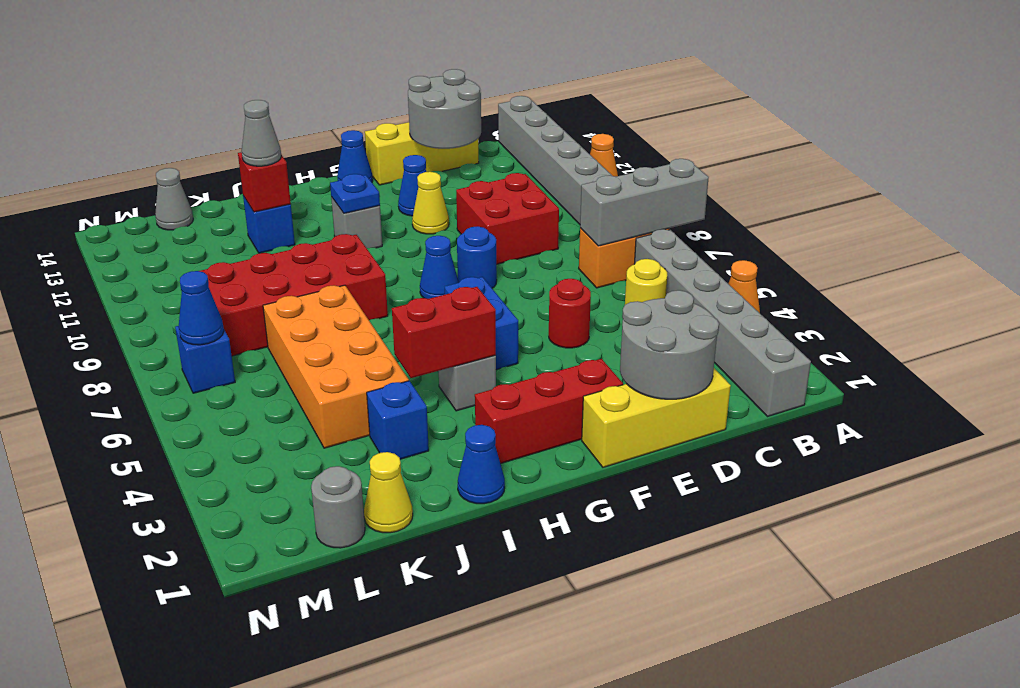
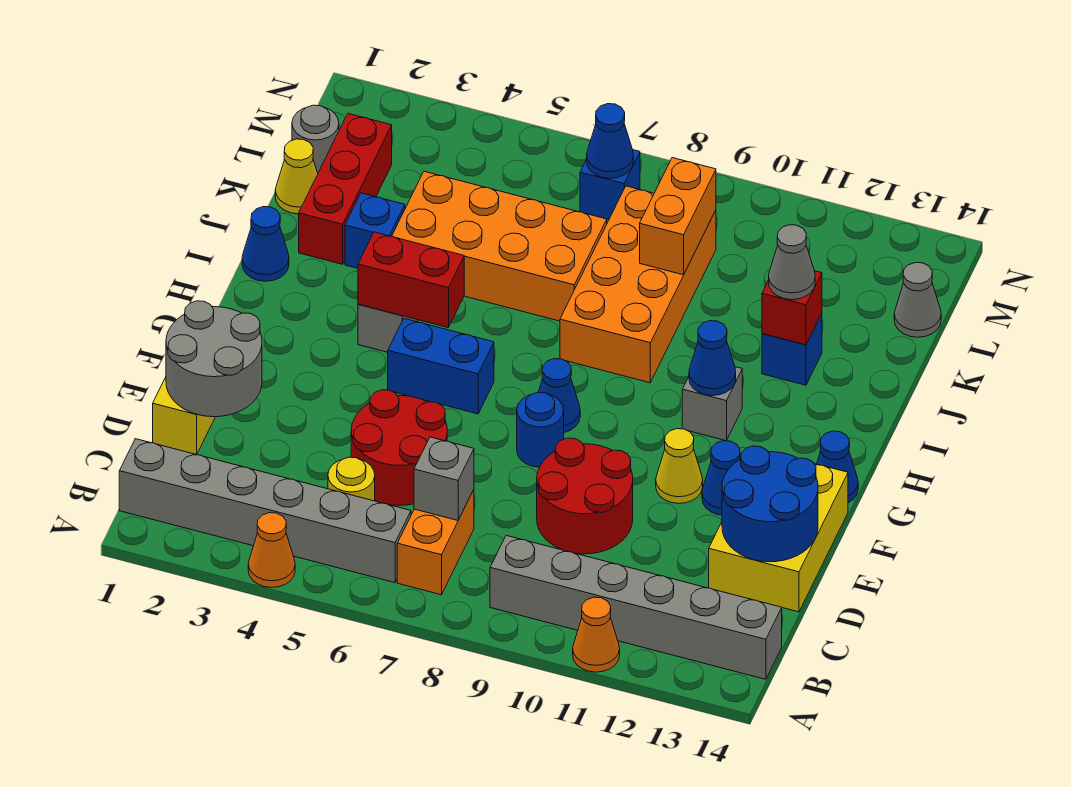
grey 1x3 brick [580,159,709,246] -> grey 1x1 brick [414,437,474,520]
red 2x2 brick [456,173,559,264] -> red 2x2 round brick [537,438,633,554]
grey 2x2 round brick [408,69,481,149] -> blue 2x2 round brick [722,446,818,562]
yellow 1x3 brick [365,122,479,185] -> yellow 2x3 brick [709,464,848,612]
red 1x1 round brick [549,279,591,348] -> red 2x2 round brick [351,390,447,506]
red 1x3 brick [475,359,623,464] -> red 1x3 brick moved to [299,114,392,264]
red 1x2 brick [392,287,496,378] -> red 1x2 brick turned to [358,232,464,328]
blue 1x1 plate [330,174,380,213] -> blue 1x1 cone [689,321,736,396]
red 2x4 brick [200,234,388,356] -> orange 2x4 brick [560,186,716,383]
none -> orange 1x2 brick [640,158,716,275]

